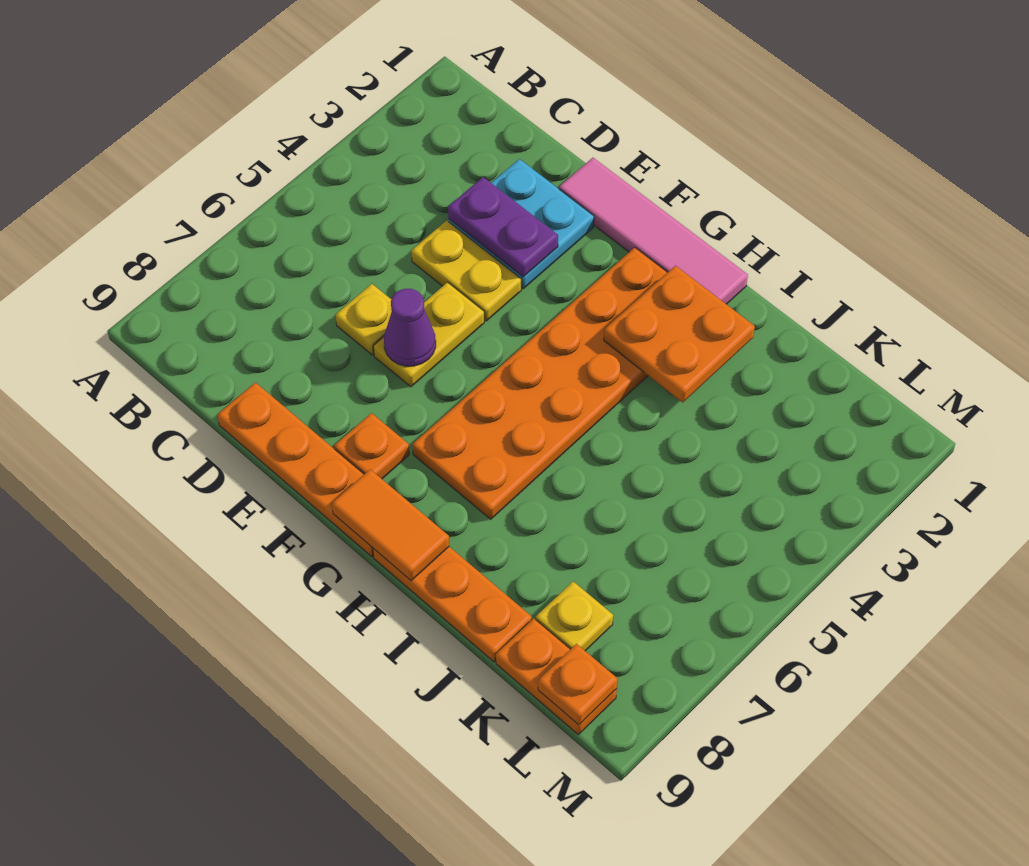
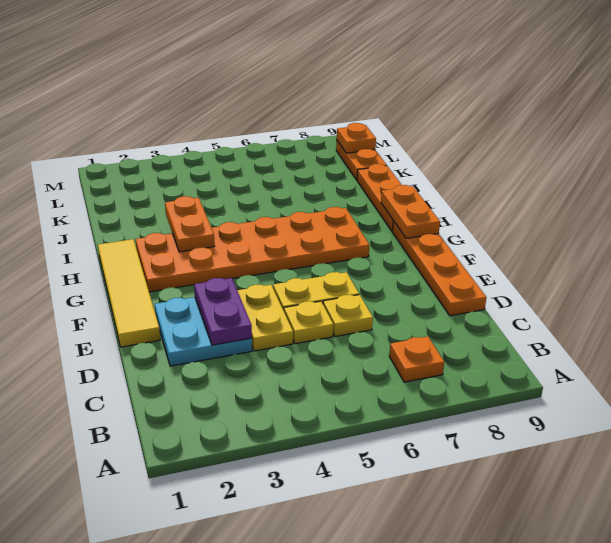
pink 1x4 tile [559,158,748,304] -> yellow 1x4 tile [98,239,160,347]
purple 1x1 cone [384,289,436,366] -> none
orange 1x1 plate [334,413,409,479] -> orange 1x1 plate moved to [389,337,444,382]
orange 1x2 tile [332,469,449,581] -> orange 1x2 plate [381,185,440,238]
orange 2x2 plate [604,266,755,402] -> orange 1x2 plate [165,196,215,252]
yellow 1x1 plate [536,582,613,651] -> yellow 1x1 plate moved to [284,301,333,344]

